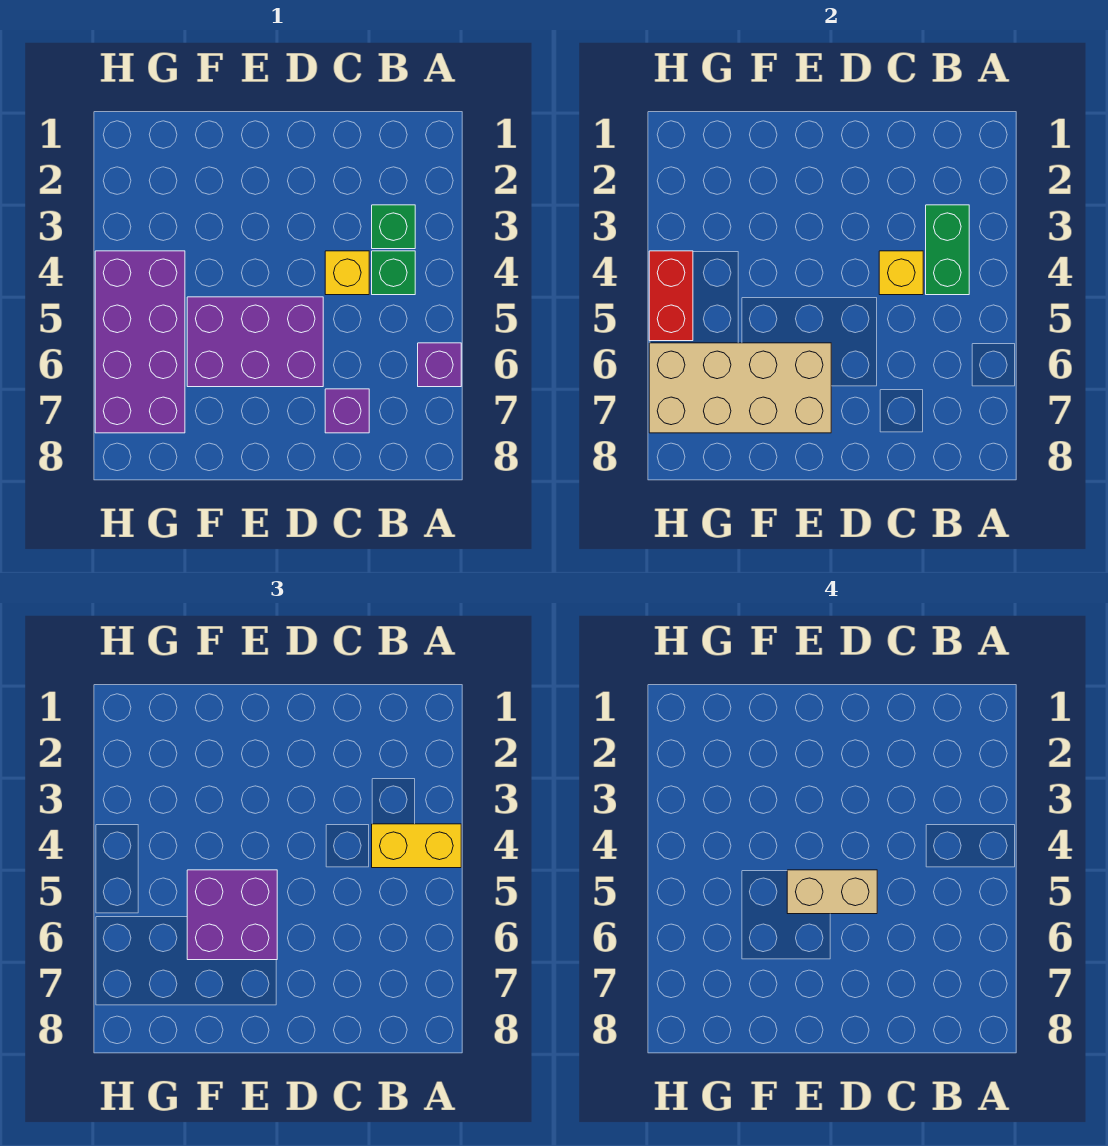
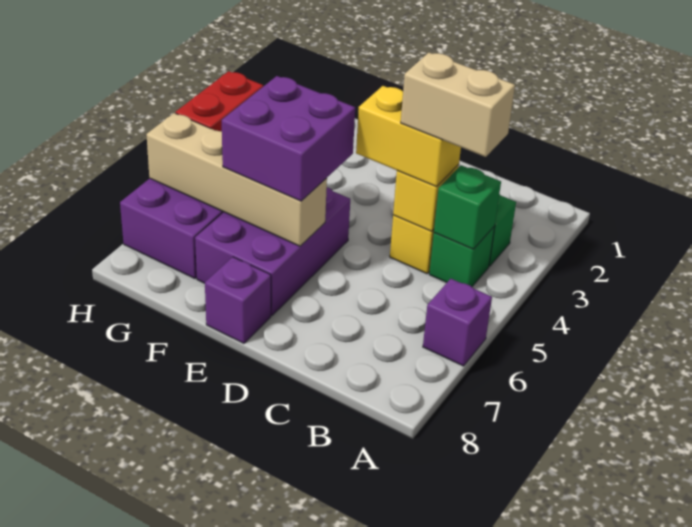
yellow 1x2 brick [372,824,461,868] -> yellow 1x2 brick moved to [356,86,461,187]
green 1x2 brick [926,205,969,295] -> green 1x1 brick [434,165,501,249]
purple 1x1 brick [325,389,369,433] -> purple 1x1 brick moved to [205,257,271,343]
purple 2x3 brick [187,297,323,387] -> purple 2x3 brick turned to [195,187,350,316]
tan 1x2 brick [787,870,877,914] -> tan 1x2 brick moved to [401,53,515,157]
tan 2x4 brick [649,343,831,433] -> tan 1x4 brick [146,113,327,246]

